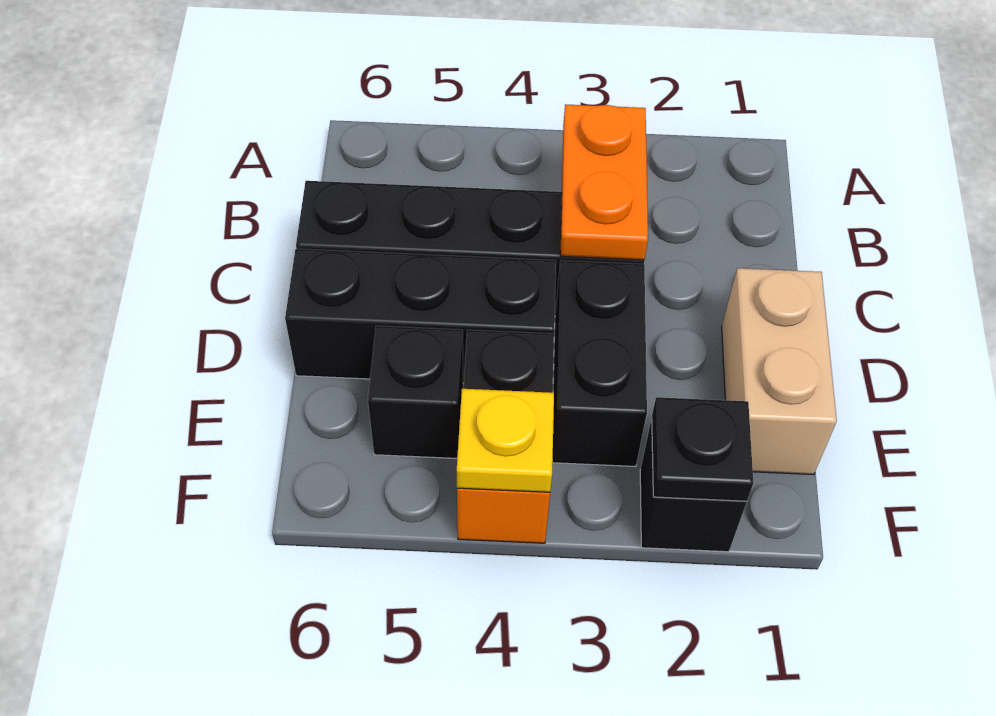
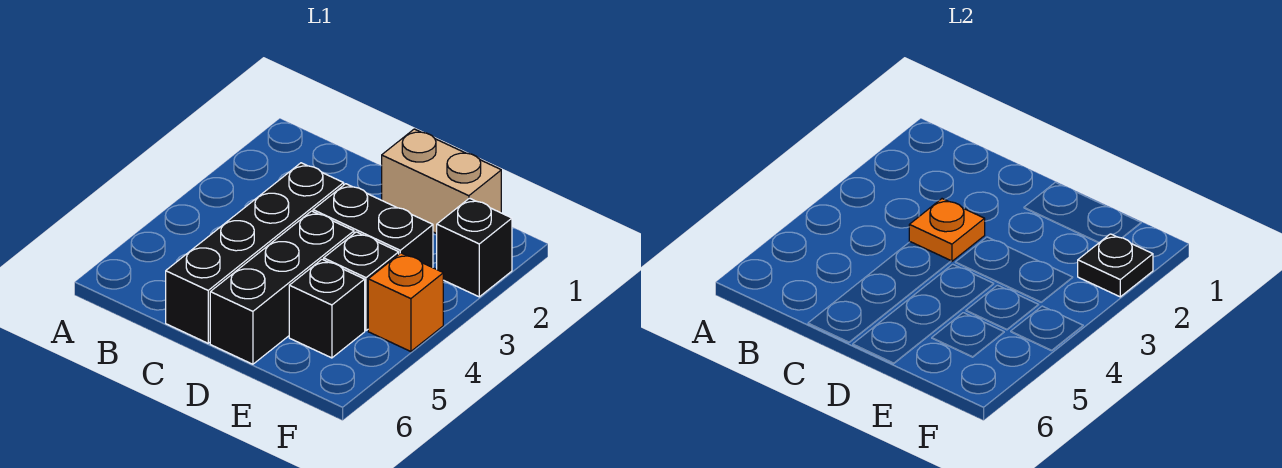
orange 1x2 plate [560,104,648,260] -> orange 1x1 plate [909,199,985,261]
yellow 1x1 plate [457,389,554,492] -> none

